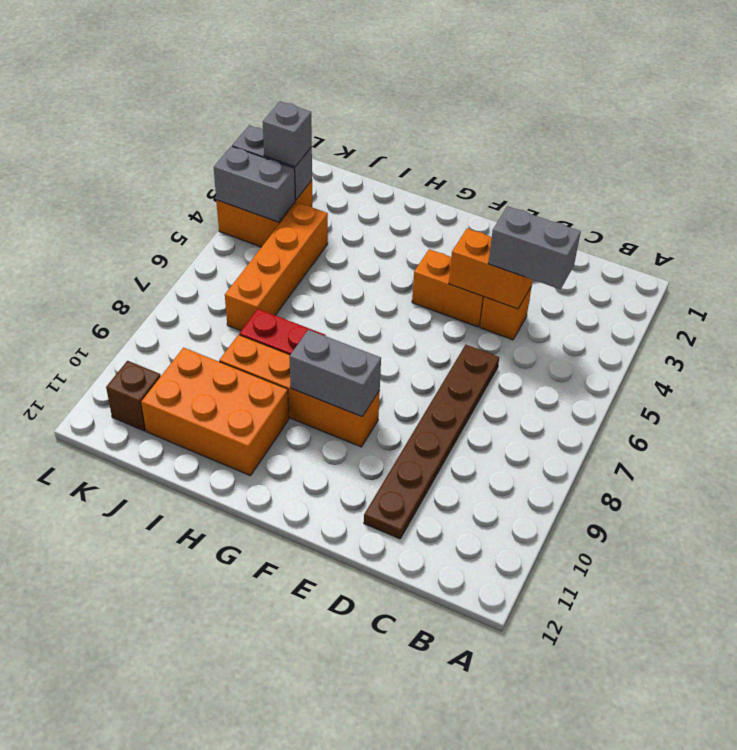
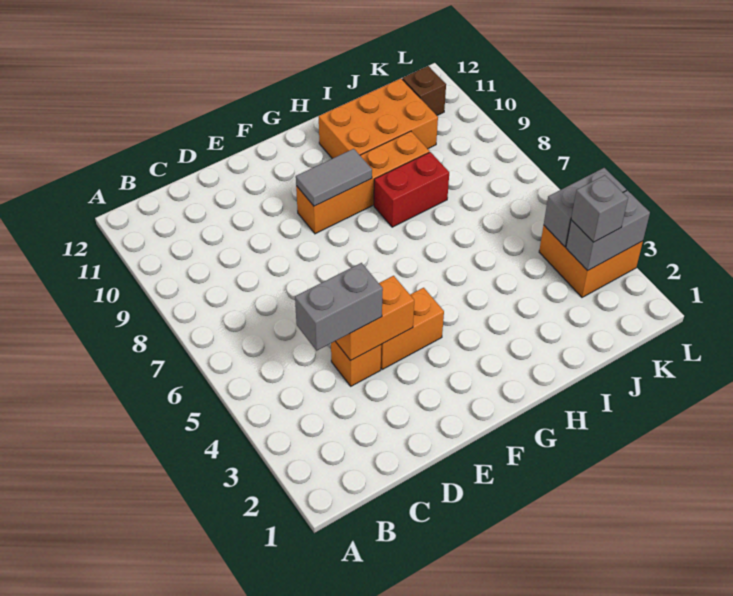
brown 1x6 plate [364,345,499,539] -> none
grey 1x2 brick [289,330,381,417] -> grey 1x2 tile [296,149,372,206]
orange 1x4 brick [225,202,328,331] -> none

